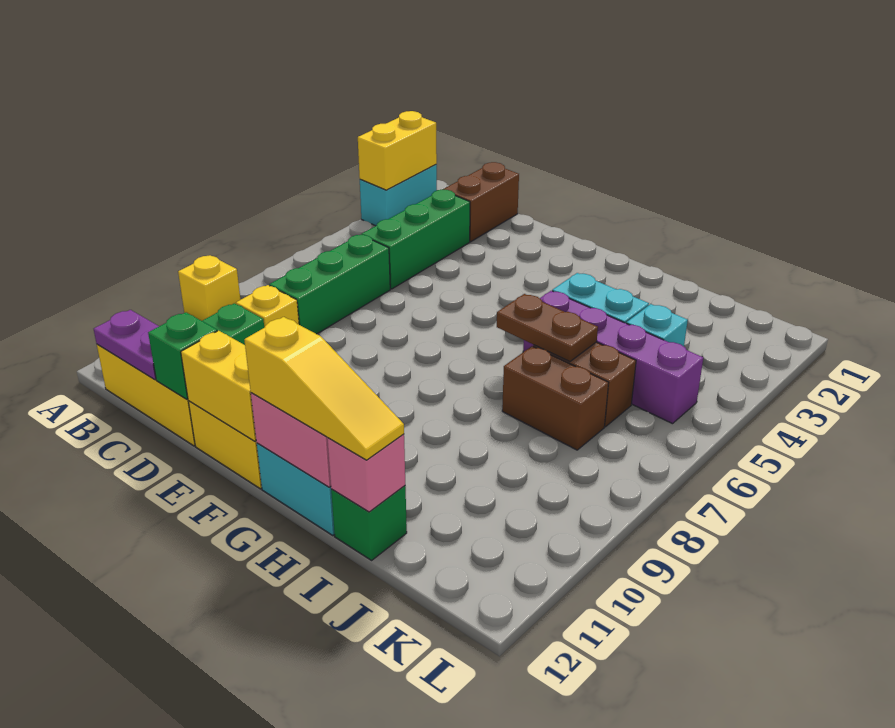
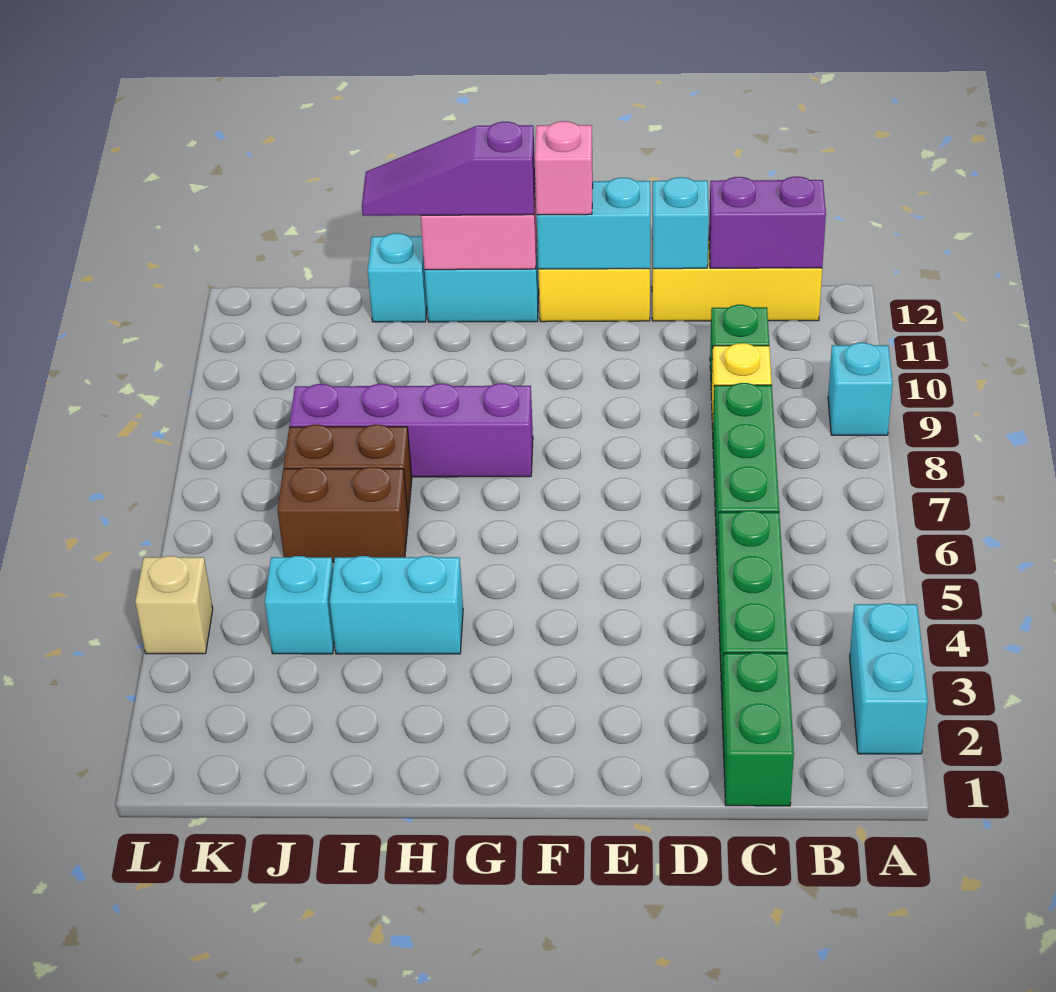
yellow 1x2 brick [358,111,437,190] -> none
yellow 1x1 brick [178,256,241,321] -> cyan 1x1 brick [828,343,893,435]
purple 1x2 plate [94,310,159,380] -> purple 1x2 brick [709,177,826,268]
brown 1x2 brick [443,162,519,242] -> green 1x2 brick [722,652,794,806]
green 1x1 brick [148,312,217,399] -> cyan 1x1 brick [652,177,709,269]
yellow 1x2 brick [181,331,256,441] -> cyan 1x2 brick [537,178,650,269]
yellow 1x3 slope [244,317,404,460] -> purple 1x3 slope [362,122,535,216]
purple 1x4 brick [523,291,703,424] -> purple 1x4 brick moved to [289,383,533,477]
brown 1x2 plate [497,294,598,362] -> none
green 1x1 brick [331,486,407,560] -> cyan 1x1 brick [368,233,427,322]
pink 1x1 brick [327,434,405,512] -> pink 1x1 brick moved to [535,121,593,215]
none -> tan 1x1 brick [135,556,213,654]

